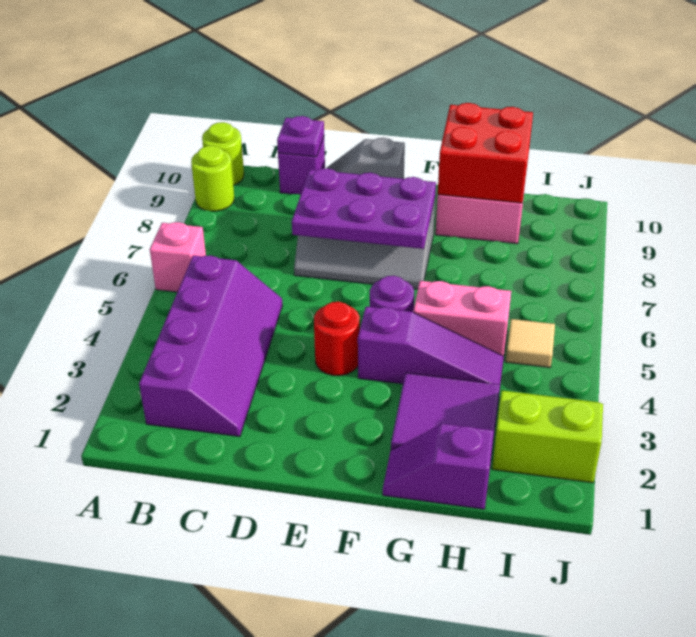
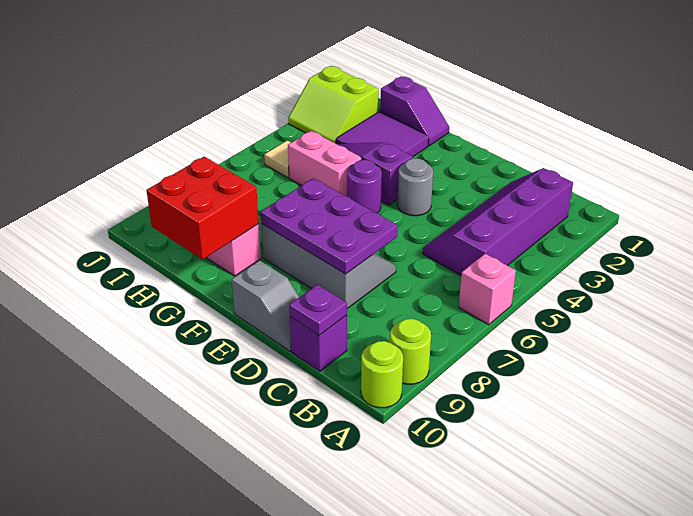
red 1x1 round brick [314,302,360,376] -> grey 1x1 round brick [397,158,433,216]

